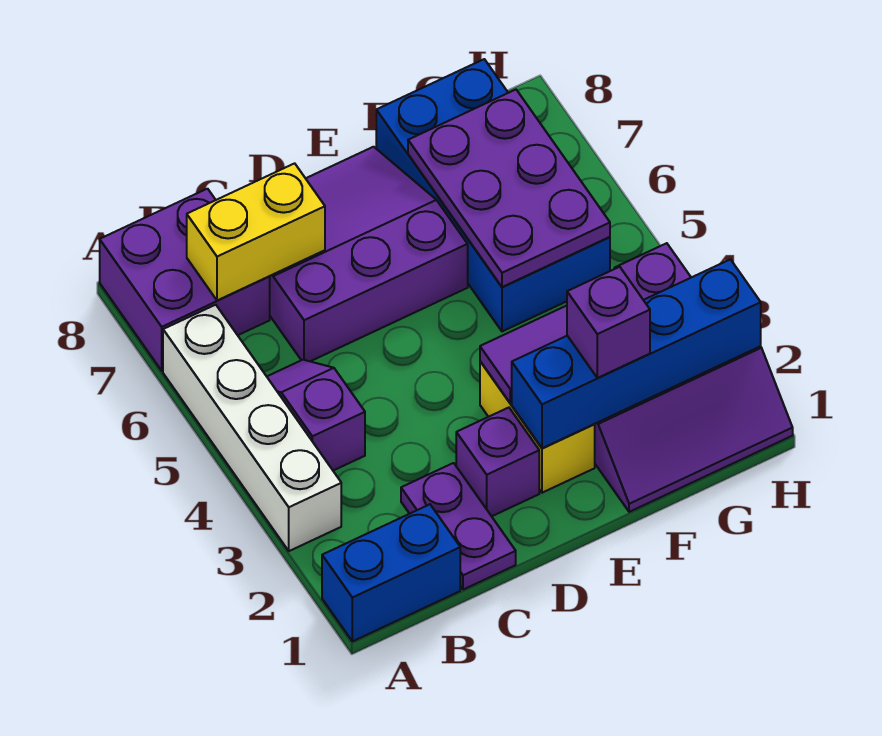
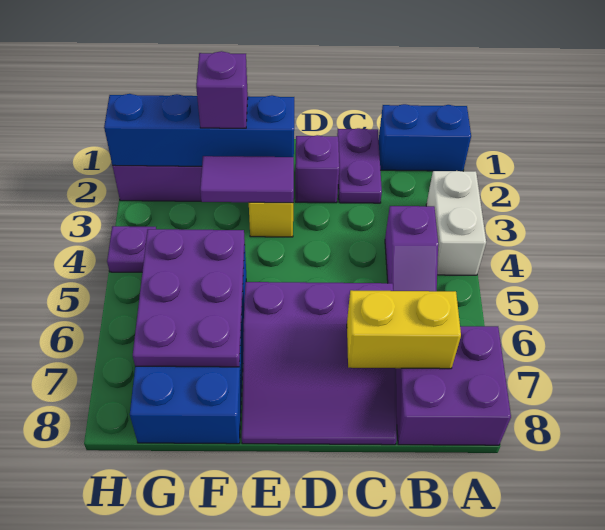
white 1x4 brick [163,305,341,551] -> white 1x2 brick [426,171,486,275]

